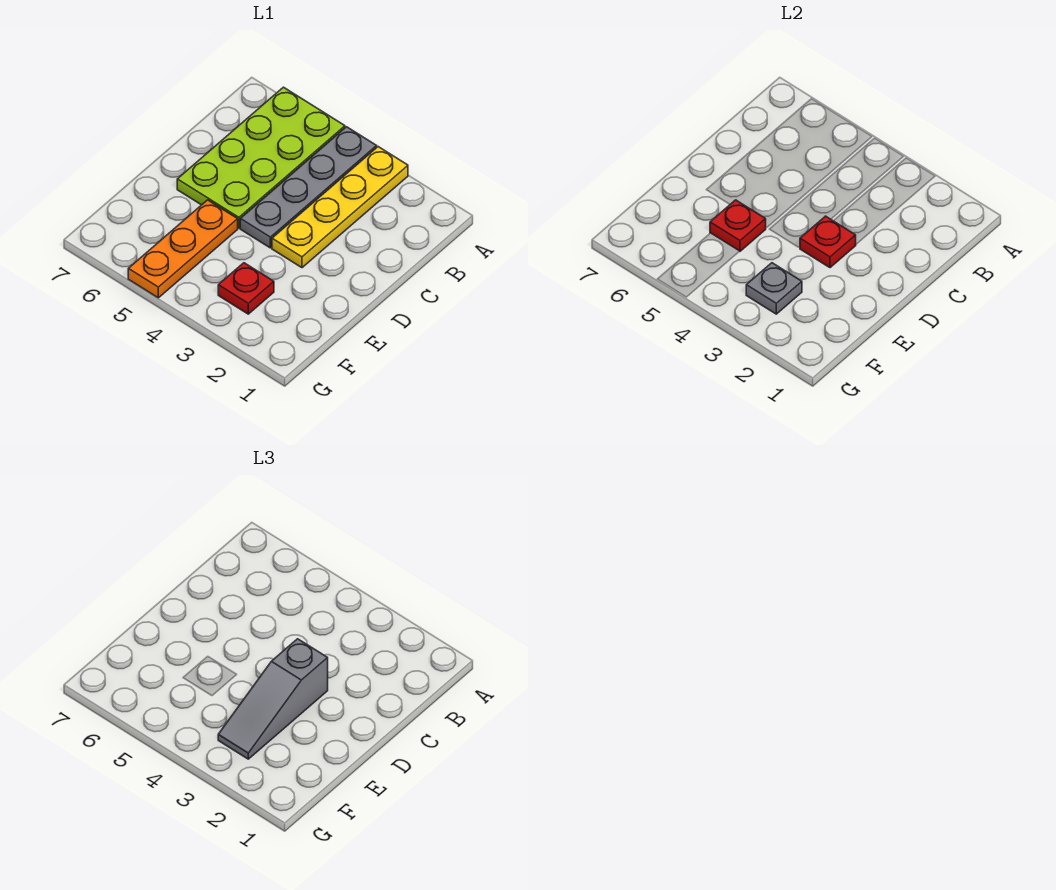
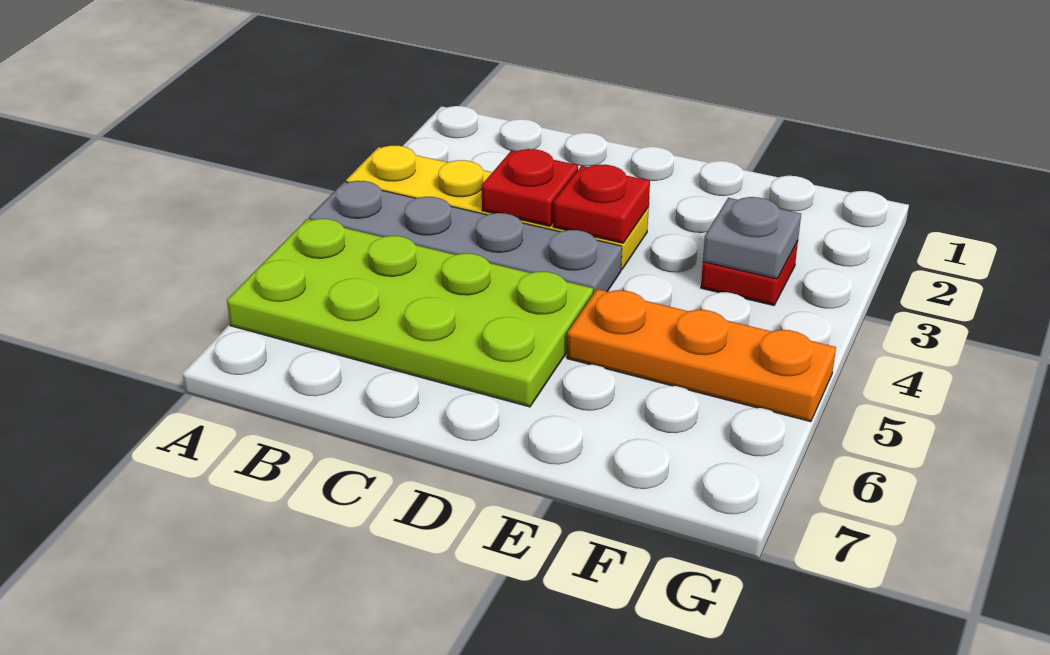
grey 1x3 slope [218,639,328,759] -> none
red 1x1 plate [710,200,766,251] -> red 1x1 plate moved to [482,149,578,226]

